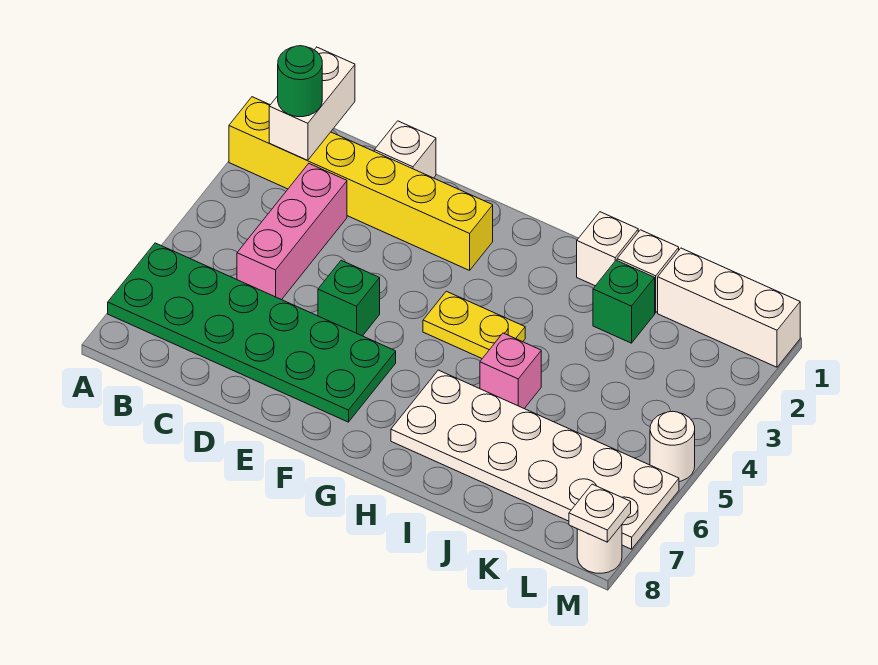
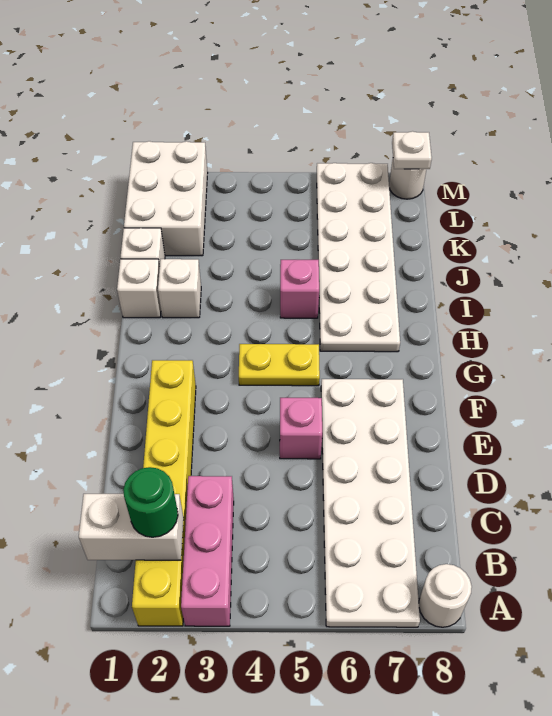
green 2x6 plate [108,243,396,422] -> white 2x6 plate [321,379,420,627]
pink 1x3 brick [237,164,347,300] -> pink 1x3 brick turned to [181,476,234,626]
white 1x1 brick [374,121,436,178] -> white 1x1 brick moved to [158,259,201,318]
green 1x1 brick [318,260,380,336] -> pink 1x1 brick [280,398,322,459]
yellow 1x2 plate [423,291,525,358] -> yellow 1x2 plate turned to [239,344,320,386]
green 1x1 brick [593,260,655,343] -> none
white 1x3 brick [658,248,800,367] -> white 2x3 brick [124,141,208,256]
white 1x1 round brick [650,411,695,482] -> white 1x1 round brick moved to [419,564,472,627]

